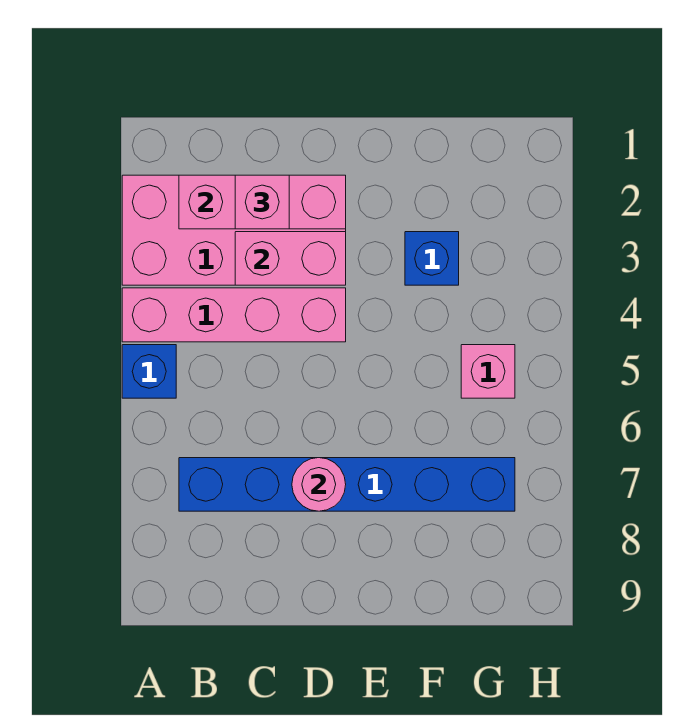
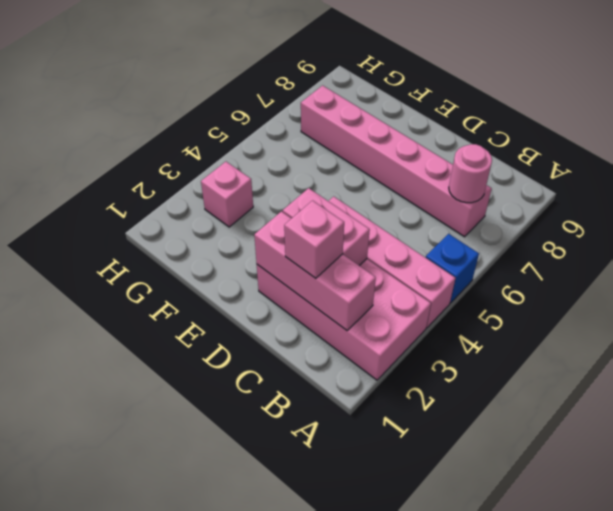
blue 1x6 brick [179,458,515,511] -> pink 1x6 brick [301,85,492,237]
pink 1x1 round brick [292,458,346,511] -> pink 1x1 round brick moved to [449,144,492,203]
blue 1x1 brick [405,232,459,285] -> none
pink 1x1 brick [461,345,515,398] -> pink 1x1 brick moved to [201,162,253,227]

